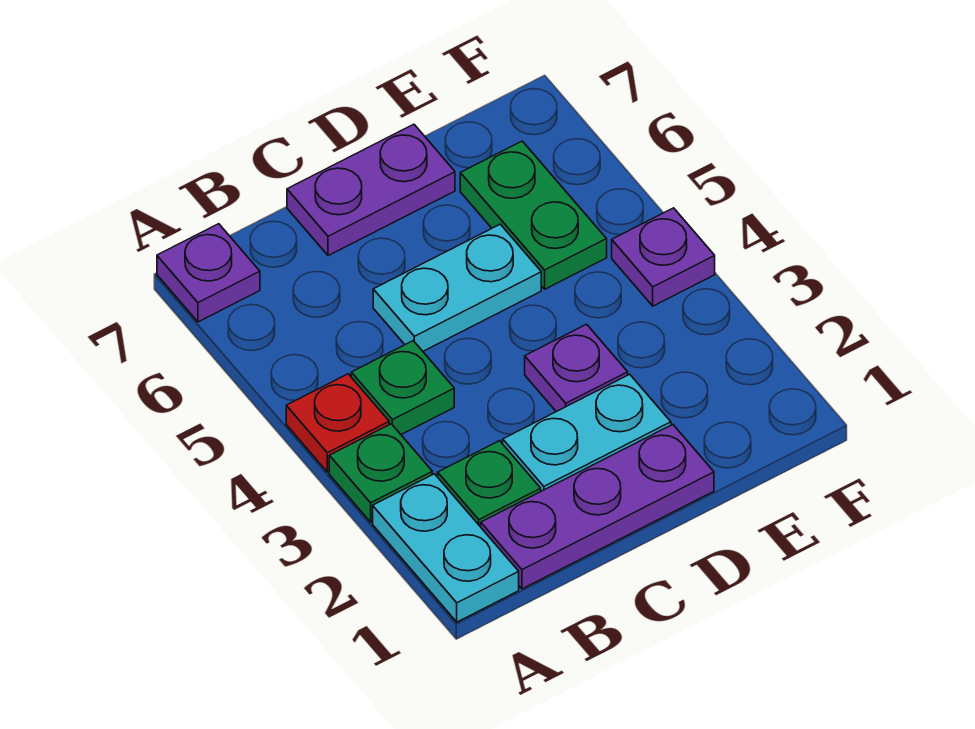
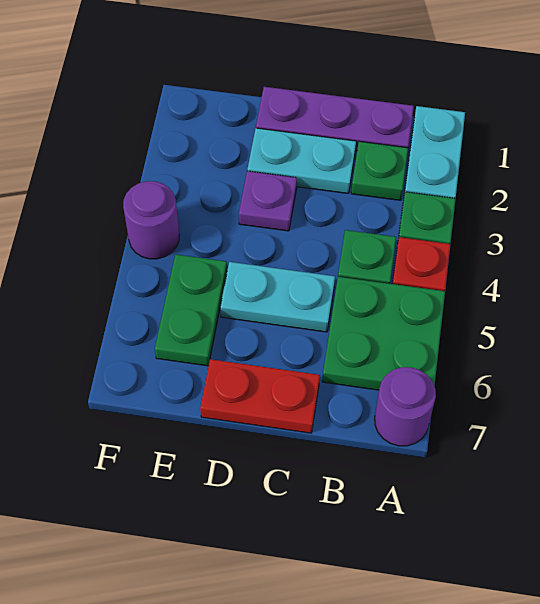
none -> green 2x2 plate [322,277,445,390]
purple 1x1 plate [157,224,260,322] -> purple 1x1 round brick [375,367,436,446]
purple 1x2 plate [287,124,455,256] -> red 1x2 plate [200,359,320,433]
purple 1x1 plate [612,208,715,306] -> purple 1x1 round brick [123,181,179,259]

